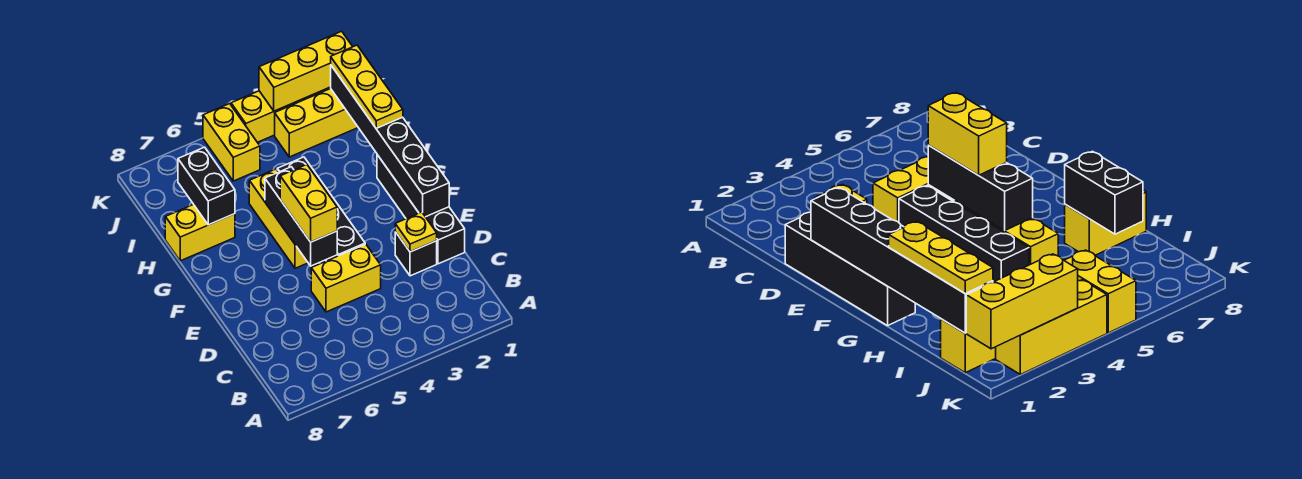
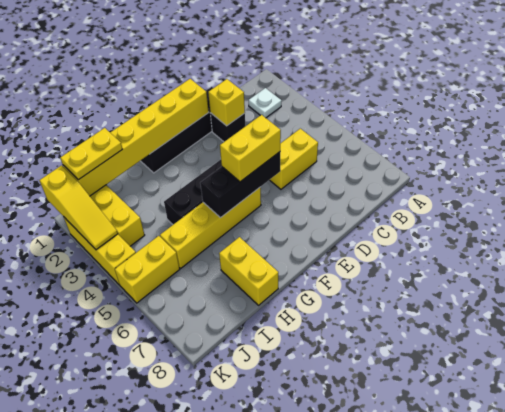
none -> white 1x1 plate [249,88,282,118]
yellow 1x1 plate [395,212,437,252] -> yellow 1x1 brick [208,79,245,126]
yellow 1x2 brick [311,244,381,312] -> yellow 1x2 brick turned to [270,129,318,189]
black 1x6 brick [331,66,449,217] -> yellow 1x6 brick [63,79,209,196]
yellow 1x3 brick [249,169,308,268] -> yellow 1x4 brick [160,188,261,268]
yellow 1x3 plate [331,45,403,128] -> yellow 1x2 plate [60,128,122,180]
black 1x2 brick [178,147,235,225] -> none
yellow 1x3 brick [259,31,353,111] -> yellow 1x3 slope [39,165,118,250]

